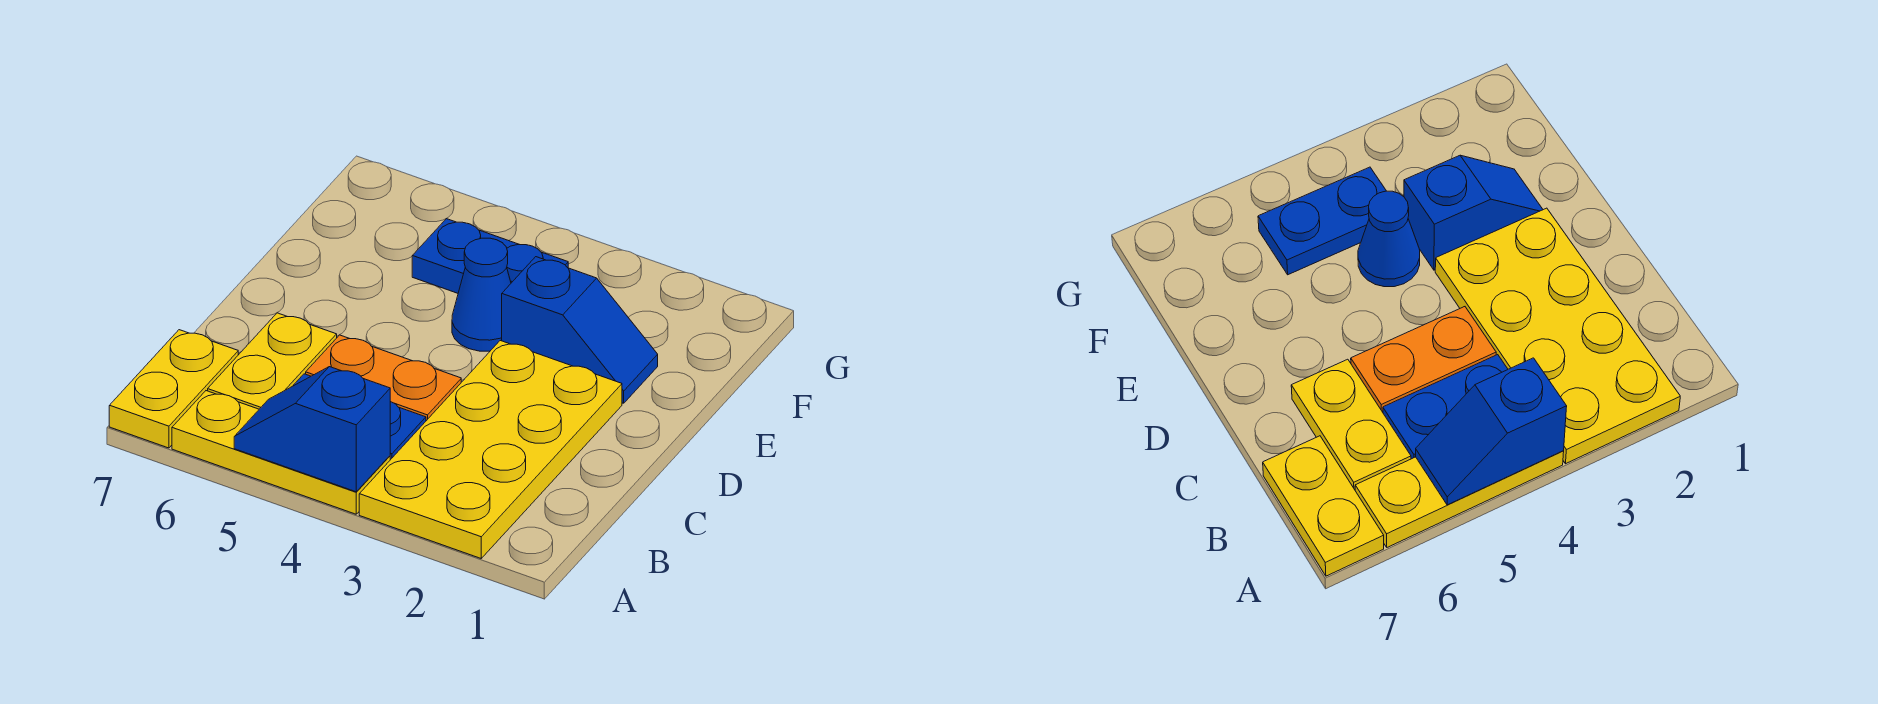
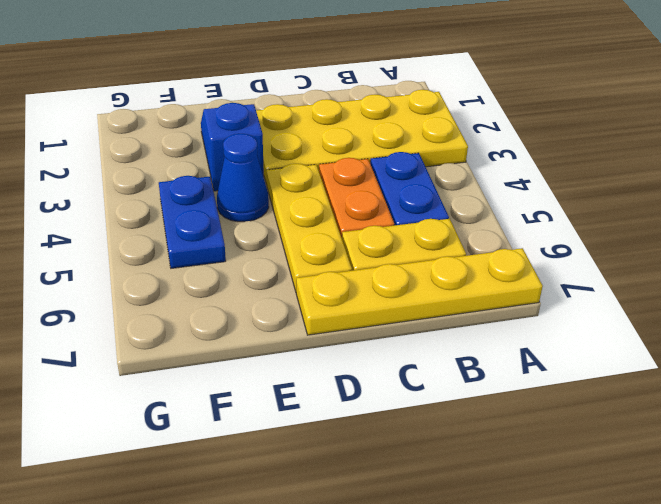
yellow 1x3 plate [172,391,390,514] -> yellow 1x3 plate moved to [266,164,352,291]
blue 1x2 slope [234,367,390,492] -> none
yellow 1x2 plate [109,330,238,448] -> yellow 1x4 plate [296,248,543,335]

